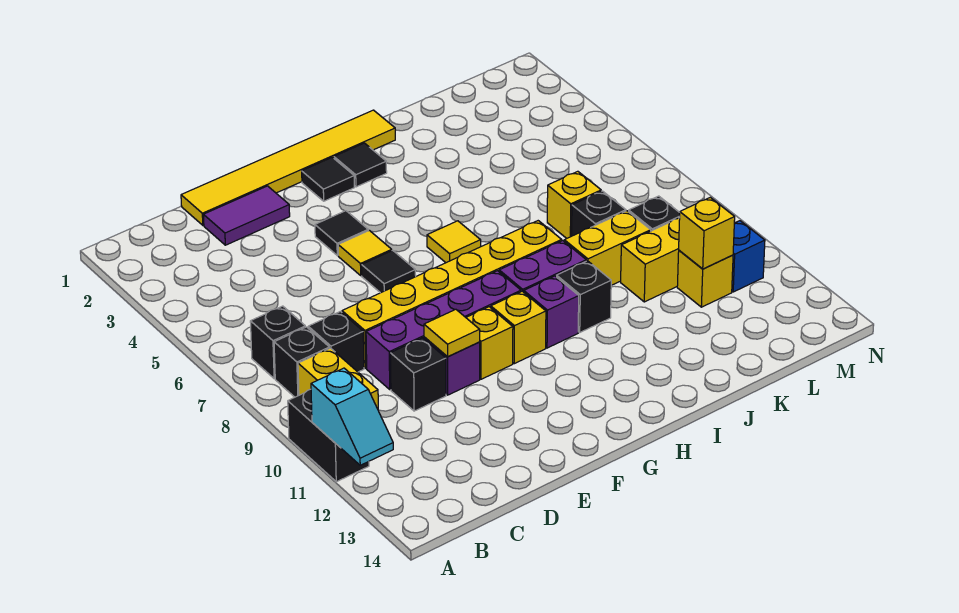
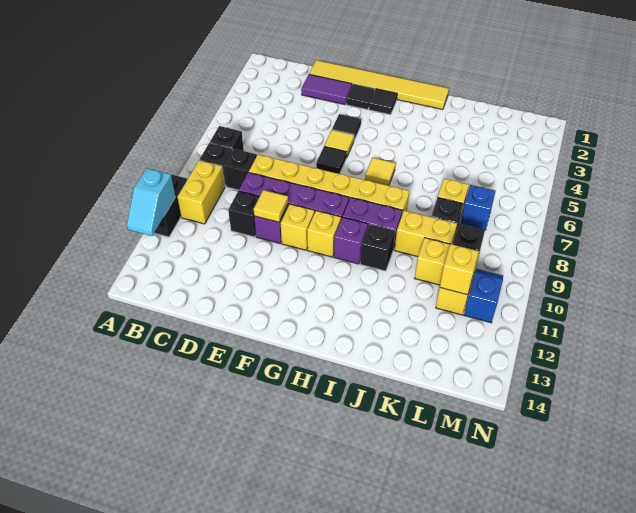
black 1x1 tile [334,143,387,187] -> black 1x1 tile moved to [346,84,374,110]
none -> blue 1x1 brick [460,185,496,230]

